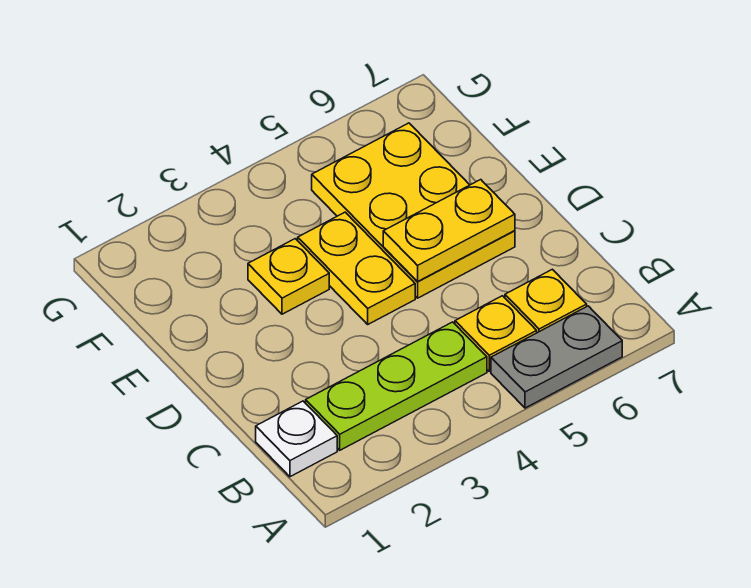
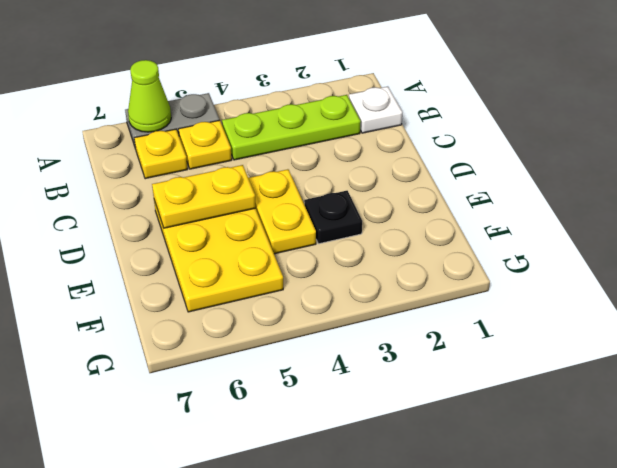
none -> lime 1x1 cone [128,60,171,132]
yellow 1x1 plate [248,239,329,314] -> black 1x1 plate [304,191,362,244]

